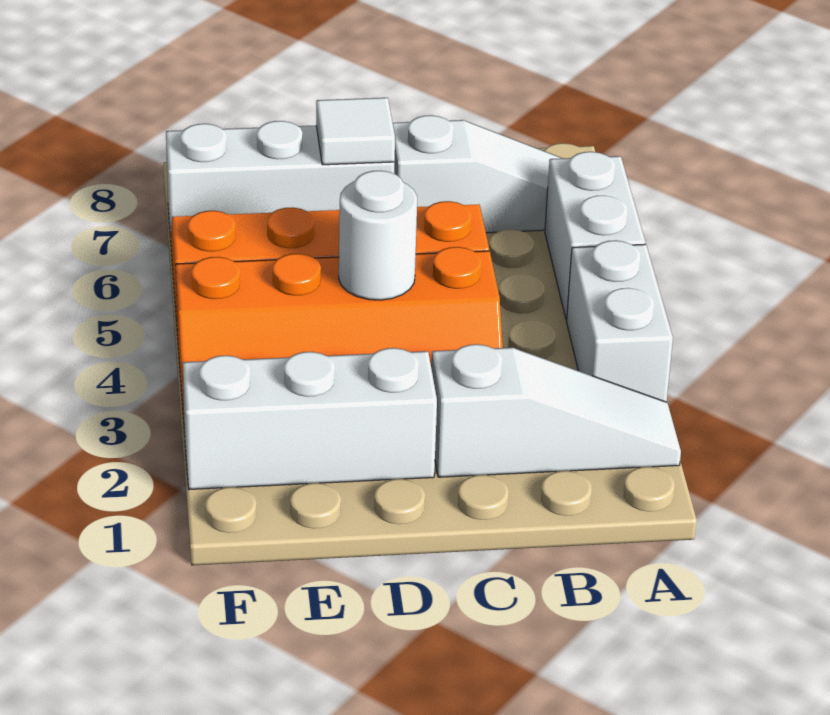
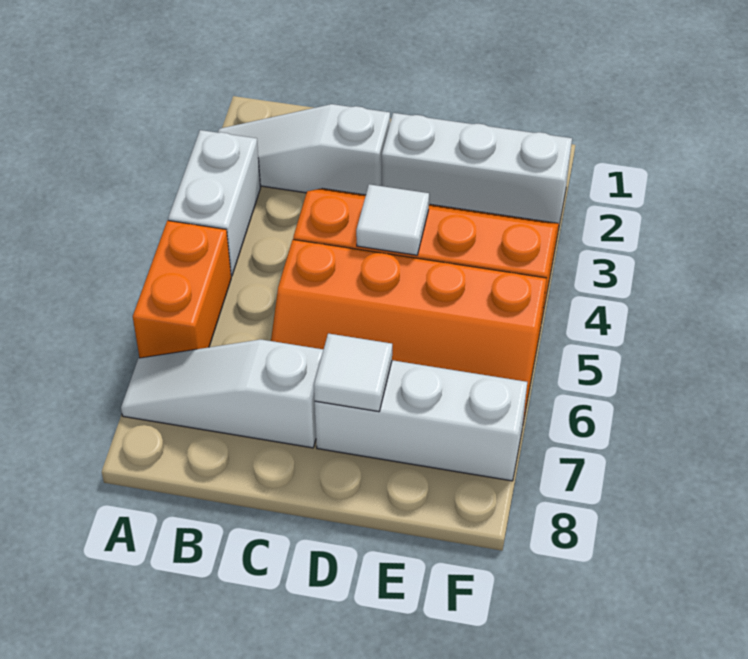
white 1x2 brick [545,152,646,320] -> orange 1x2 brick [133,221,231,358]
white 1x1 round brick [339,171,417,300] -> white 1x1 tile [356,184,429,255]

